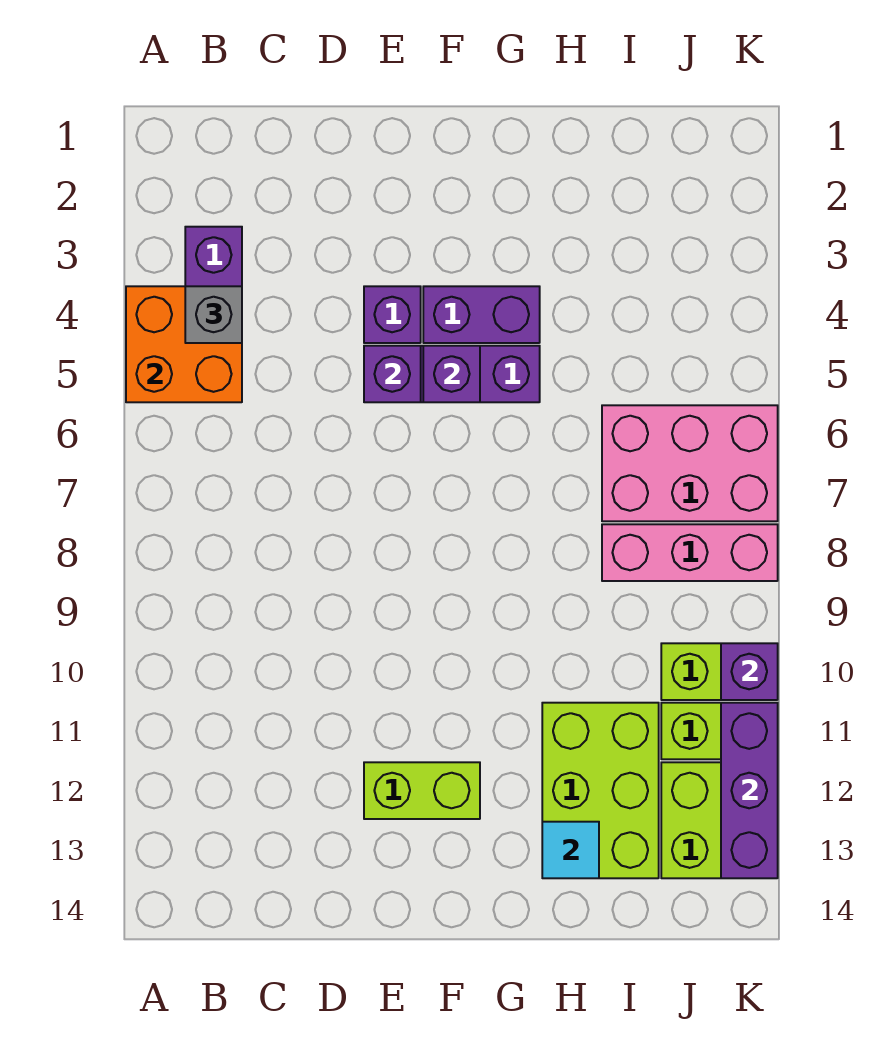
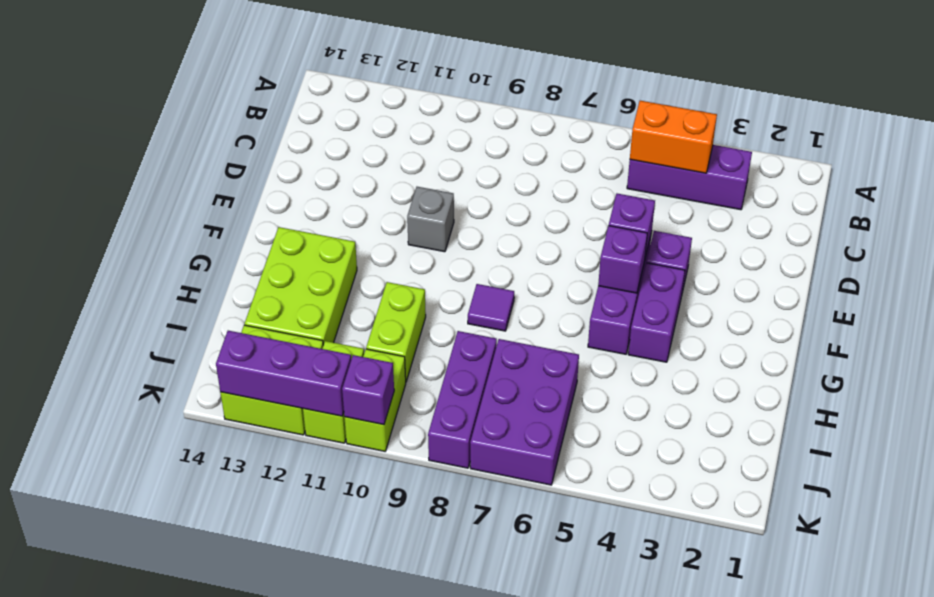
orange 2x2 brick [126,286,242,402] -> orange 1x2 brick [630,101,717,173]
grey 1x1 brick [185,286,242,343] -> grey 1x1 brick moved to [407,187,454,252]
lime 1x2 brick [364,762,480,819] -> lime 1x2 brick moved to [366,282,426,381]
none -> purple 1x1 tile [468,284,514,331]
lime 2x3 brick [542,703,659,878] -> lime 2x3 brick turned to [245,227,357,345]
cyan 1x1 tile [542,822,599,878] -> none
pink 2x3 brick [602,405,778,521] -> purple 2x3 brick [470,339,579,485]
pink 1x3 brick [602,524,778,581] -> purple 1x3 brick [428,331,497,468]

